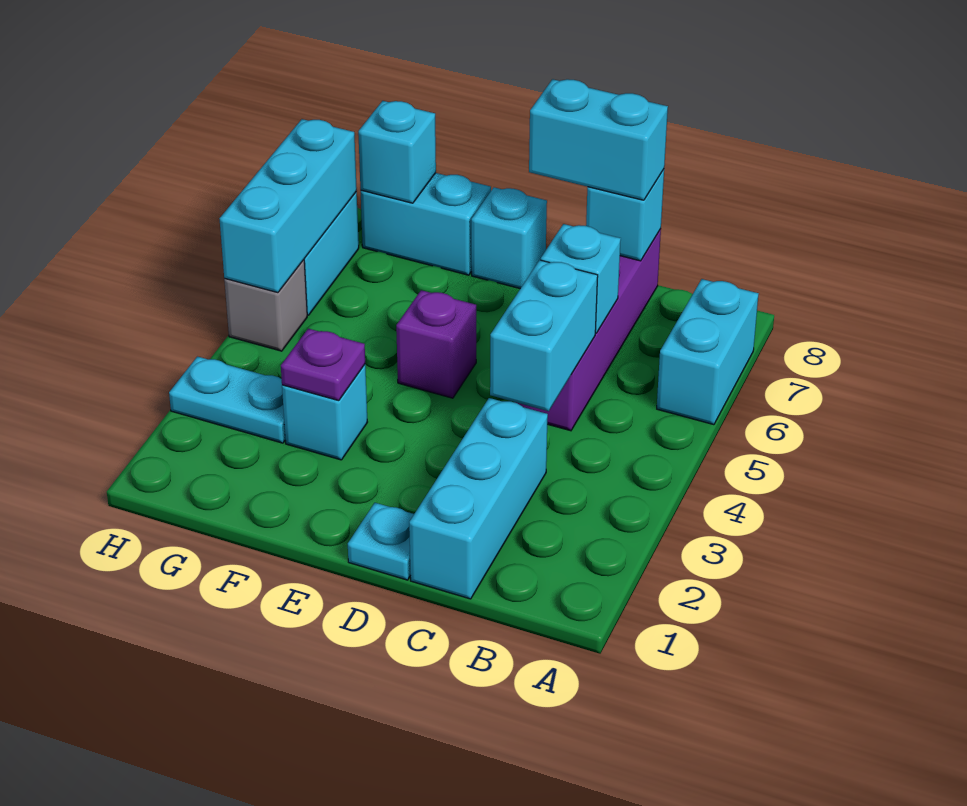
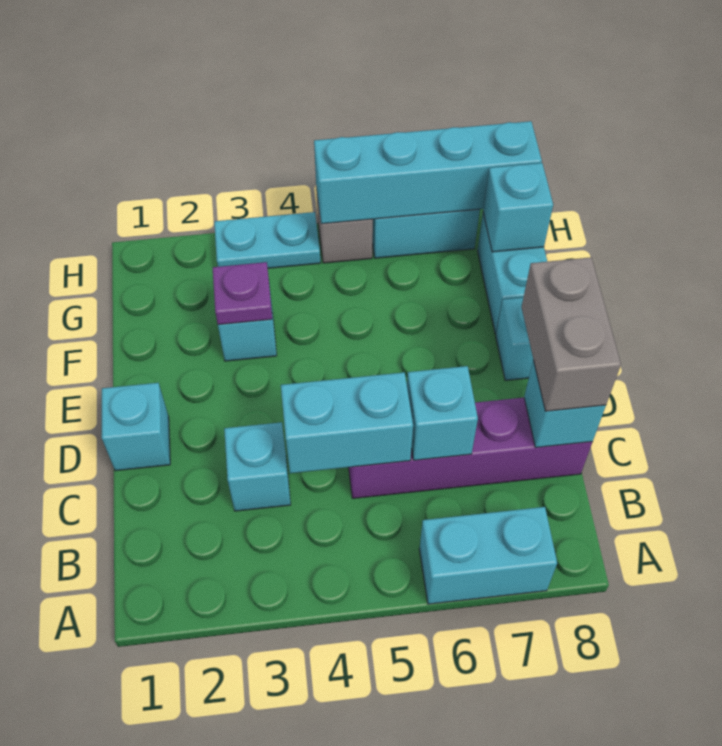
cyan 1x3 brick [409,398,548,599] -> cyan 1x1 brick [224,422,291,511]
cyan 1x2 brick [529,79,668,200] -> grey 1x2 brick [522,257,621,411]
cyan 1x1 plate [348,503,414,580] -> cyan 1x1 brick [102,383,170,471]
purple 1x1 brick [396,290,476,398] -> none
cyan 1x2 plate [169,357,285,443] -> cyan 1x2 plate turned to [214,212,320,268]
cyan 1x3 brick [219,119,357,293] -> cyan 1x4 brick [314,121,542,224]

